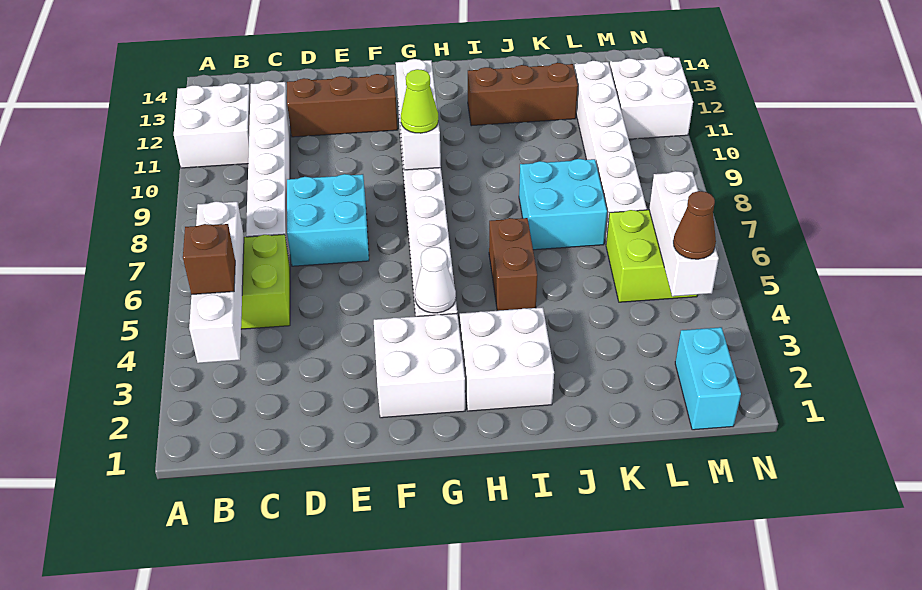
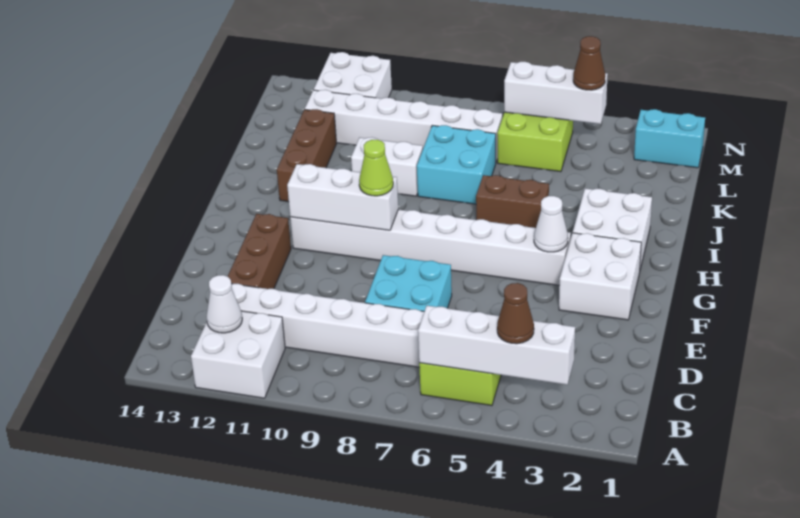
brown 1x1 brick [183,224,235,295] -> brown 1x1 cone [497,283,534,344]
none -> white 1x1 cone [206,275,242,333]
none -> white 1x2 brick [351,137,423,196]

